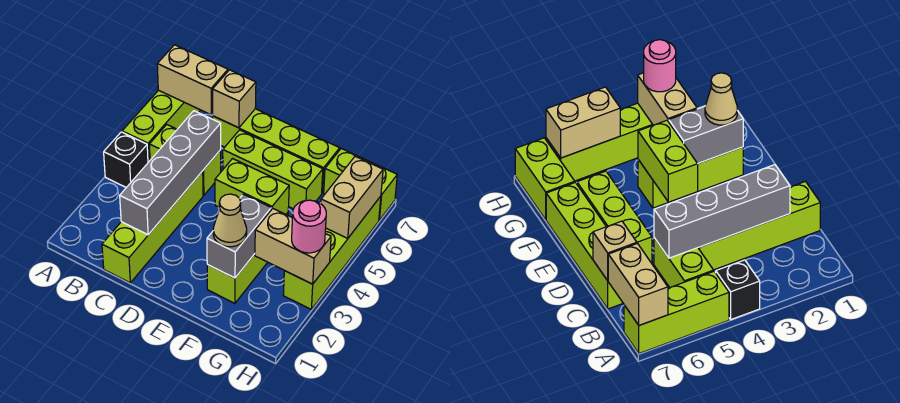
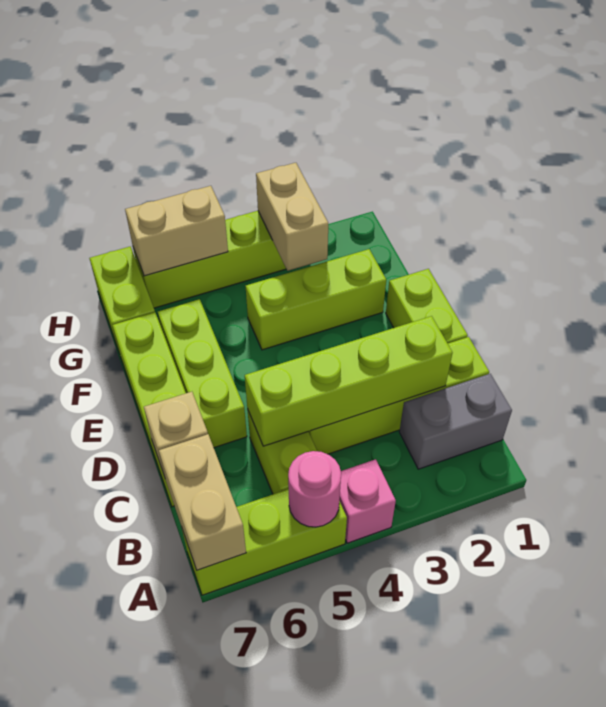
black 1x1 brick [104,132,148,188] -> pink 1x1 brick [339,459,396,543]
grey 1x4 brick [120,111,221,235] -> lime 1x4 brick [245,316,452,446]
lime 1x2 brick [215,159,289,214] -> lime 1x2 brick moved to [386,269,468,343]
grey 1x2 brick [207,194,271,278] -> grey 1x2 brick moved to [399,374,512,469]
tan 1x1 cone [213,194,247,247] -> none
pink 1x1 round brick [292,200,326,253] -> pink 1x1 round brick moved to [288,451,341,527]

